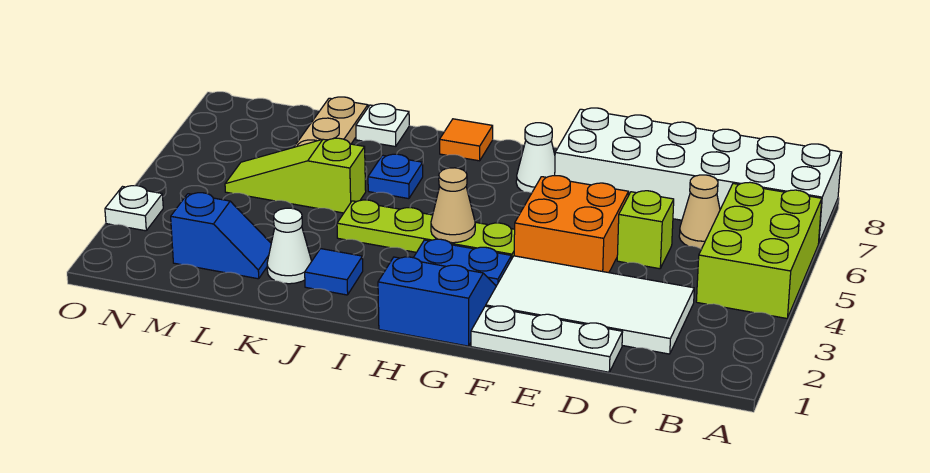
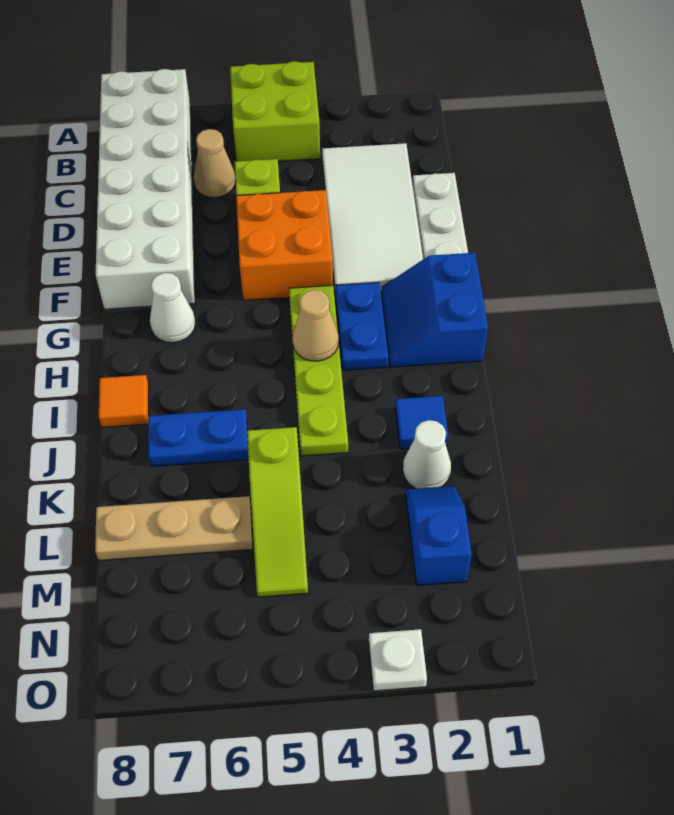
lime 2x3 brick [696,182,822,318] -> lime 2x2 brick [230,61,320,161]
blue 1x1 plate [368,154,423,199] -> blue 1x2 plate [148,409,249,466]
white 1x1 plate [356,104,409,147] -> none

